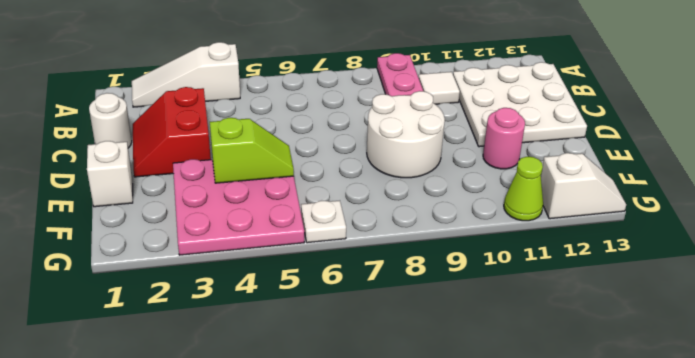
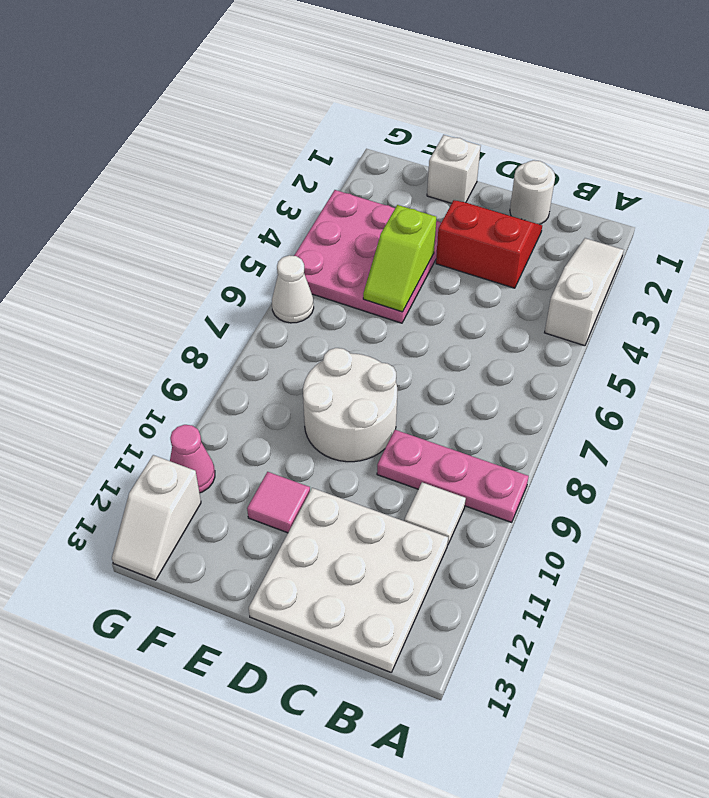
pink 1x1 round brick [483,108,525,169] -> pink 1x1 tile [247,472,310,533]
white 1x1 plate [301,201,346,243] -> white 1x1 cone [272,255,314,323]
lime 1x1 cone [504,157,543,221] -> pink 1x1 cone [170,425,215,493]

